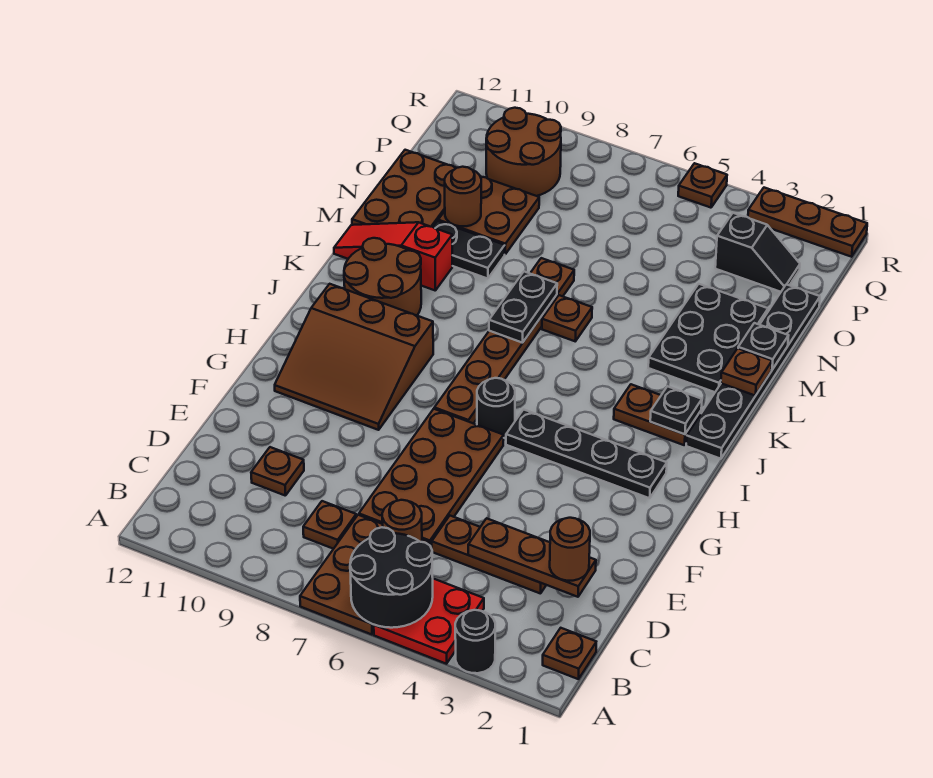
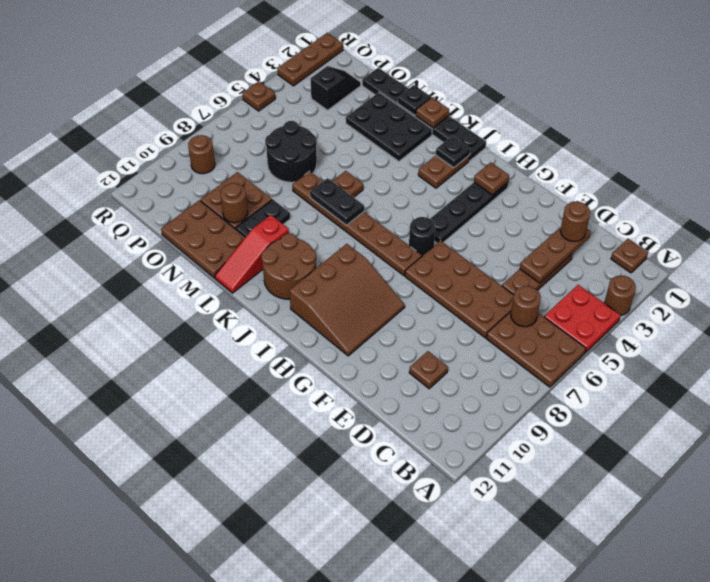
black 1x1 round brick [455,610,495,673] -> brown 1x1 round brick [604,276,636,316]
black 2x2 round brick [350,527,433,628] -> black 2x2 round brick moved to [265,121,317,182]
brown 1x1 plate [303,501,356,549] -> brown 1x1 plate moved to [474,162,509,195]
brown 2x2 round brick [486,108,561,196] -> brown 1x1 round brick [188,135,215,174]

